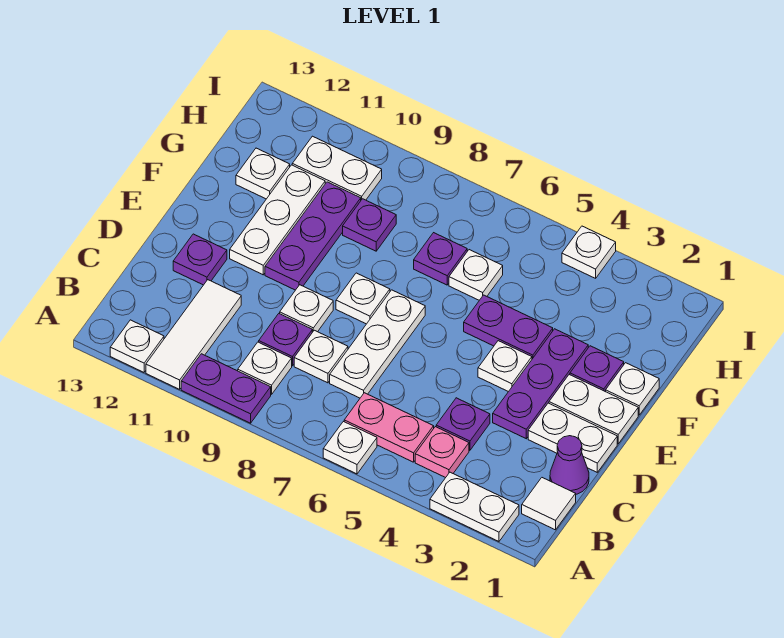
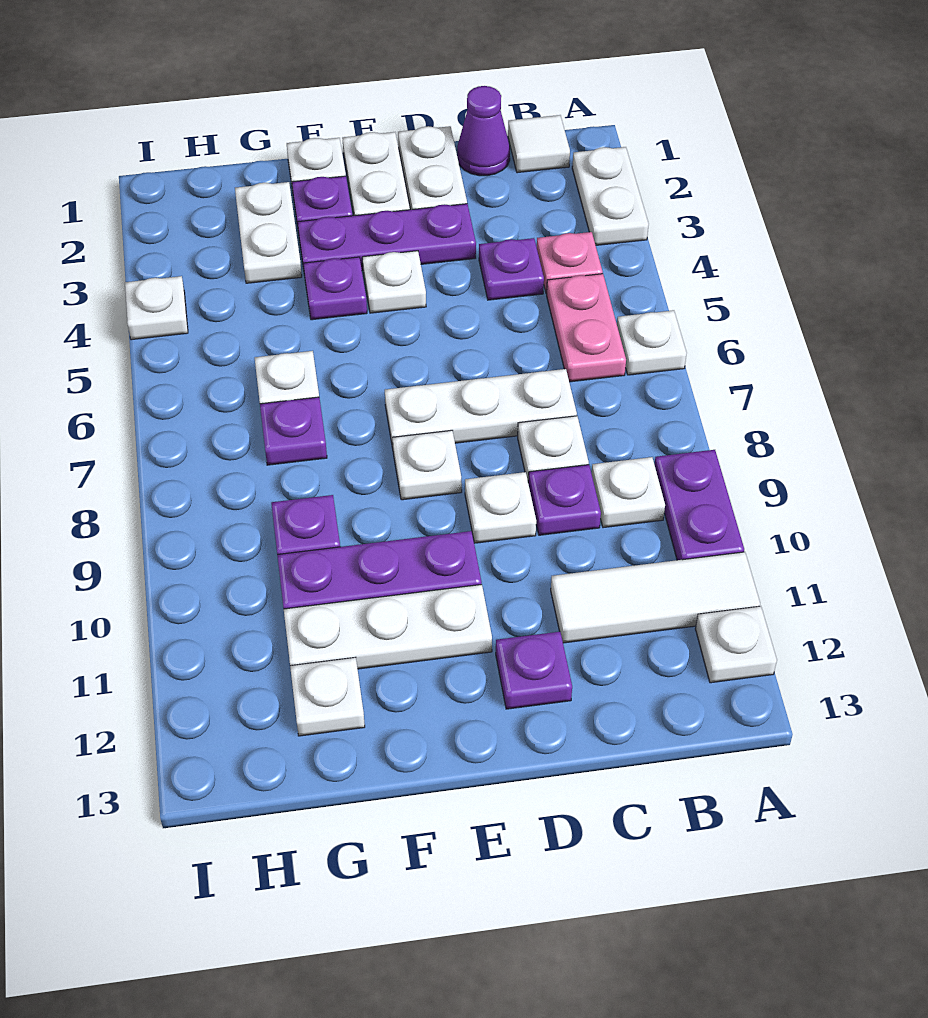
purple 1x2 plate [464,295,553,359] -> purple 1x1 plate [303,257,367,320]
white 1x2 plate [292,136,382,200] -> white 1x2 plate moved to [235,182,302,283]

